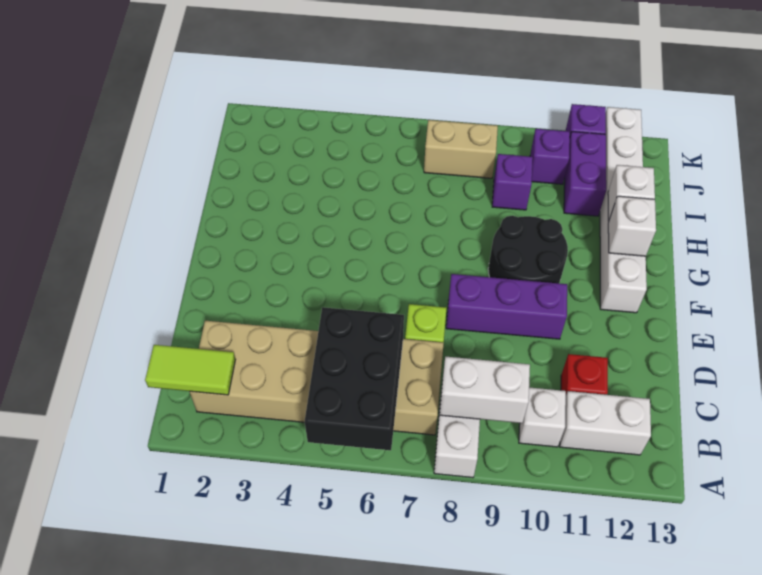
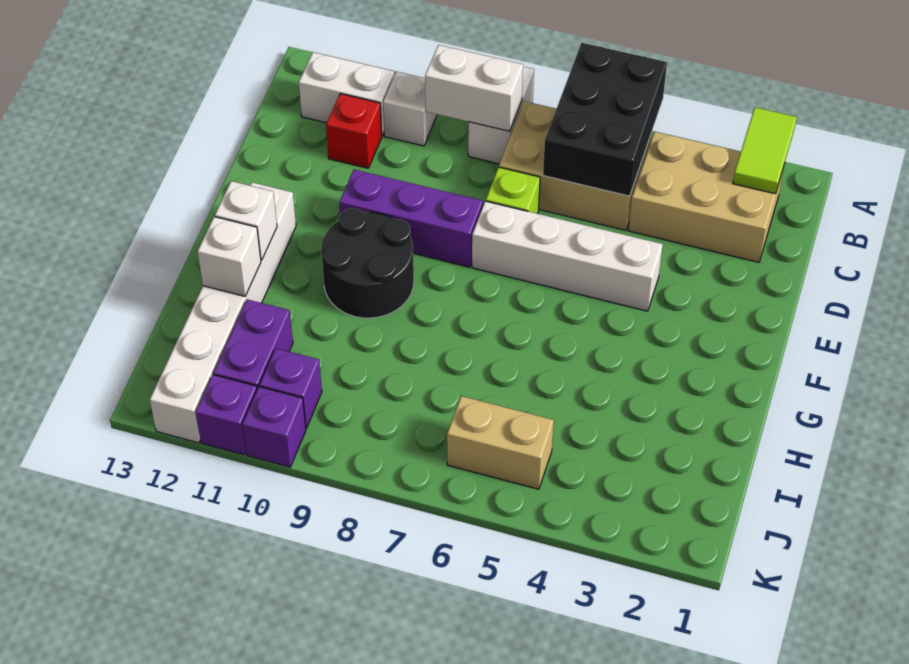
lime 1x2 tile [145,345,235,395] -> lime 1x2 tile turned to [733,107,797,194]
none -> white 1x4 brick [472,201,663,311]
purple 1x1 brick [492,154,533,210] -> purple 1x1 brick moved to [242,387,306,467]
tan 1x2 brick [424,120,498,178] -> tan 1x2 brick moved to [447,396,554,489]

